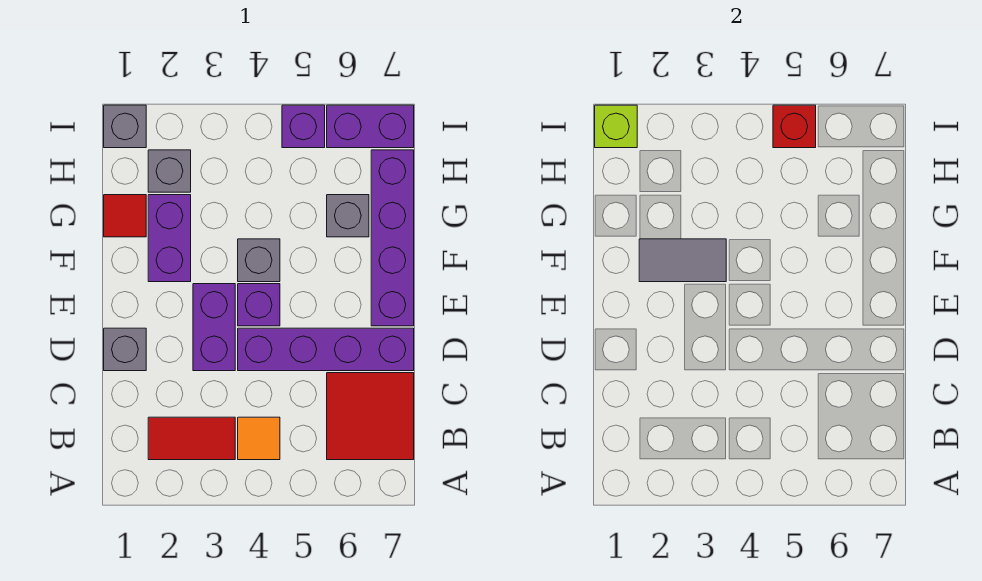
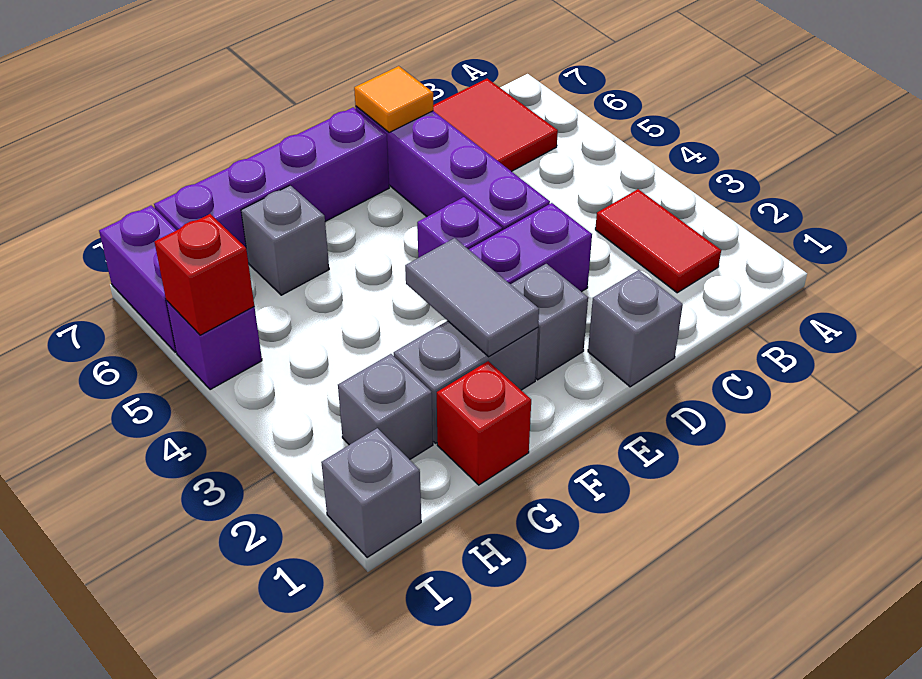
orange 1x1 tile [238,417,280,460] -> orange 1x1 tile moved to [354,66,433,133]
purple 1x2 brick [148,195,191,282] -> grey 1x2 brick [394,321,538,443]
grey 1x1 brick [238,239,280,282] -> grey 1x1 brick moved to [510,264,588,380]
red 1x1 tile [104,195,146,237] -> red 1x1 brick [437,361,531,485]
lime 1x1 brick [595,105,637,148] -> none

